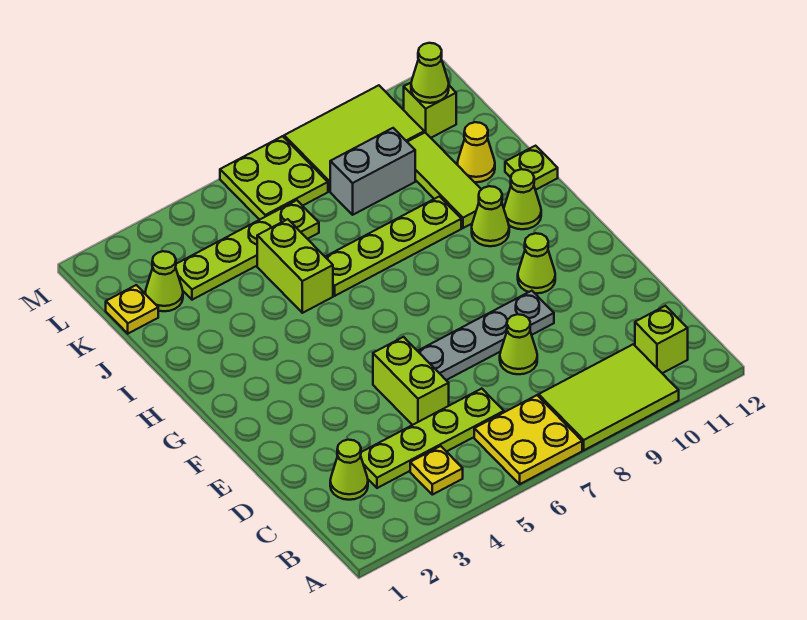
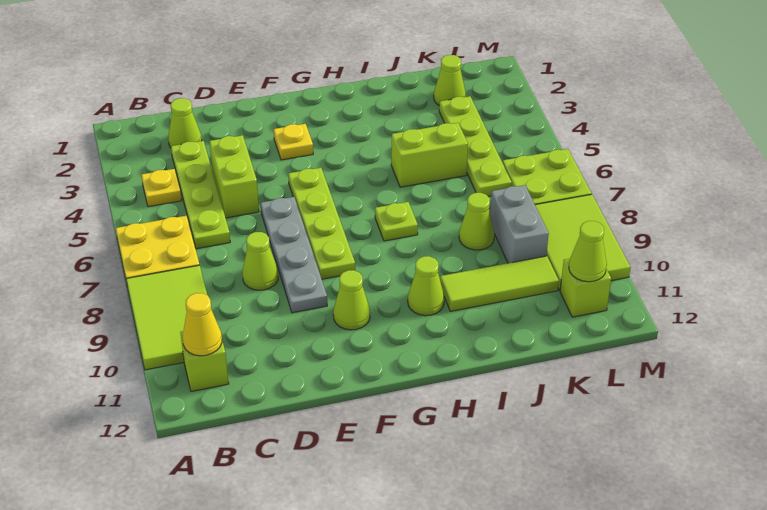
lime 1x2 brick [373,337,449,425] -> lime 1x2 brick turned to [210,135,259,218]
lime 1x1 cone [504,169,541,229] -> lime 1x1 cone moved to [459,193,494,250]
lime 1x4 plate [325,196,461,296] -> lime 1x4 plate moved to [288,168,355,279]
lime 1x1 plate [505,146,558,190] -> lime 1x1 plate moved to [375,202,418,241]
yellow 1x1 cone [457,122,495,182] -> yellow 1x1 cone moved to [183,293,222,356]
yellow 1x1 plate [106,285,158,334] -> yellow 1x1 plate moved to [274,124,313,160]

